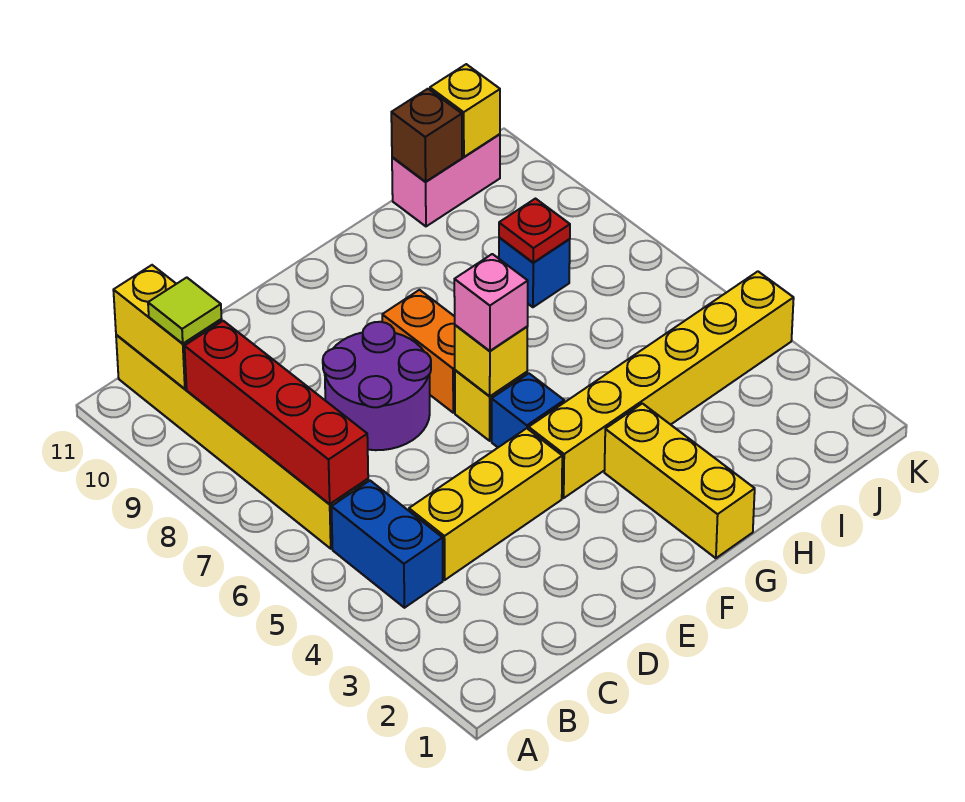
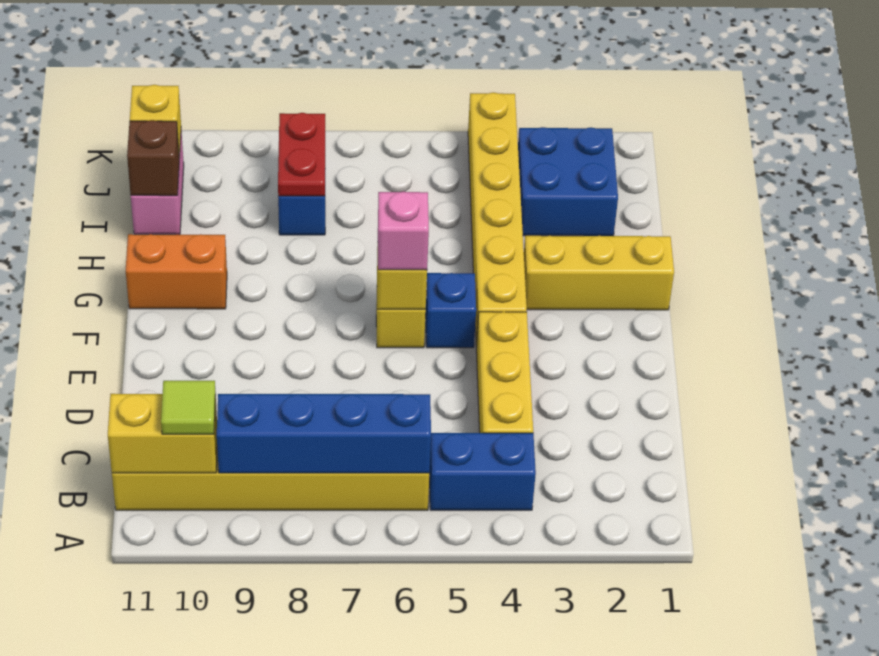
red 1x4 brick [185,321,368,504] -> blue 1x4 brick [217,394,431,473]
purple 2x2 round brick [323,322,431,450] -> none
orange 1x2 brick [382,290,455,413] -> orange 1x2 brick moved to [126,234,227,309]
none -> blue 2x2 brick [518,127,618,236]
red 1x1 plate [499,199,570,263] -> red 1x2 plate [278,113,325,196]

